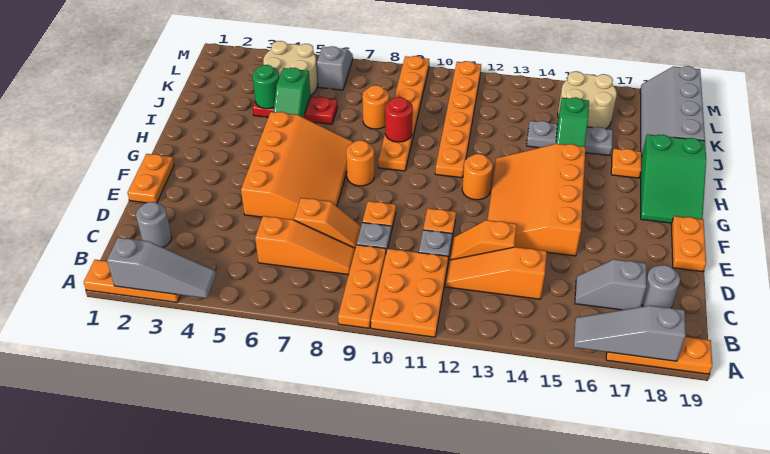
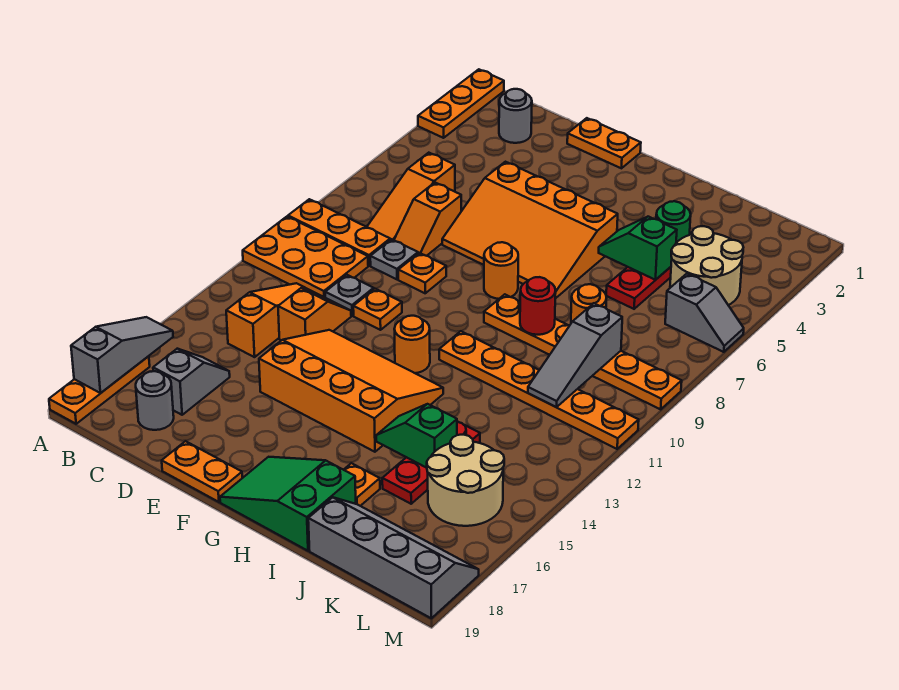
grey 1x3 slope [107,237,216,298] -> grey 1x3 slope moved to [528,303,622,407]
grey 1x3 plate [527,121,613,156] -> red 1x3 plate [382,421,480,504]

